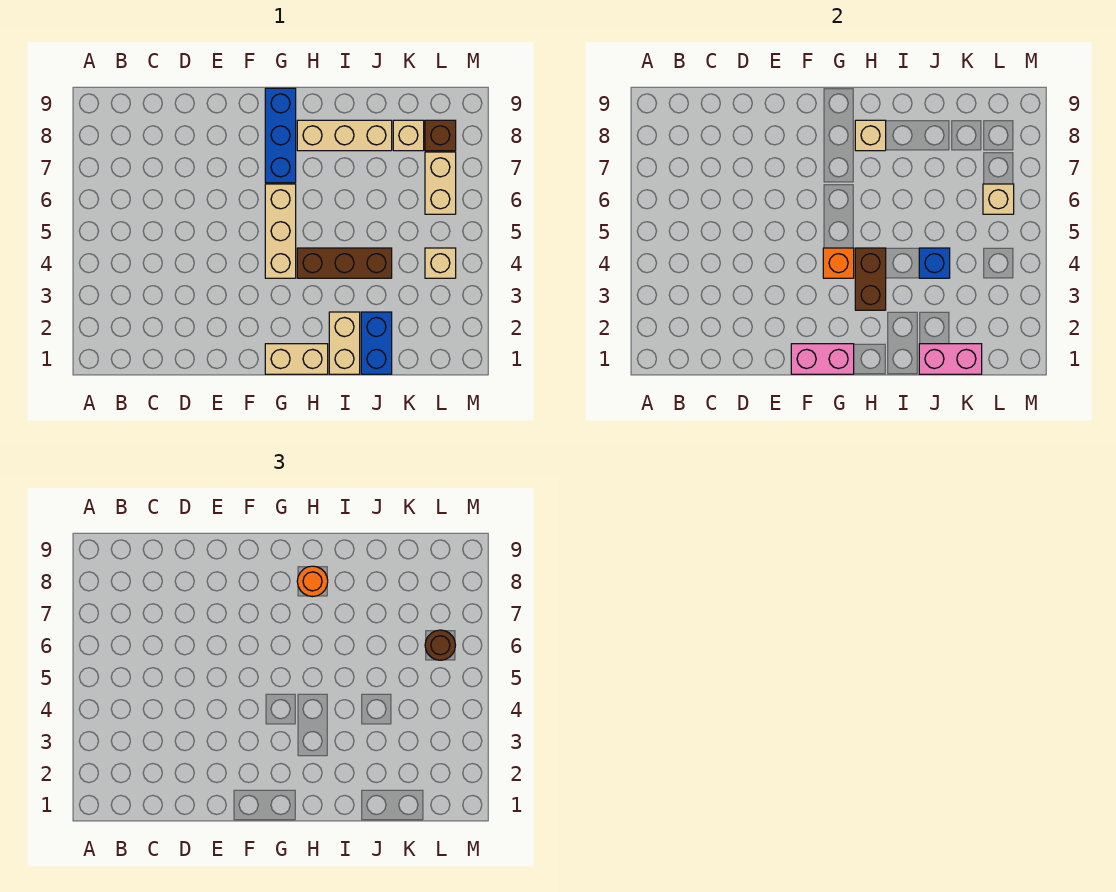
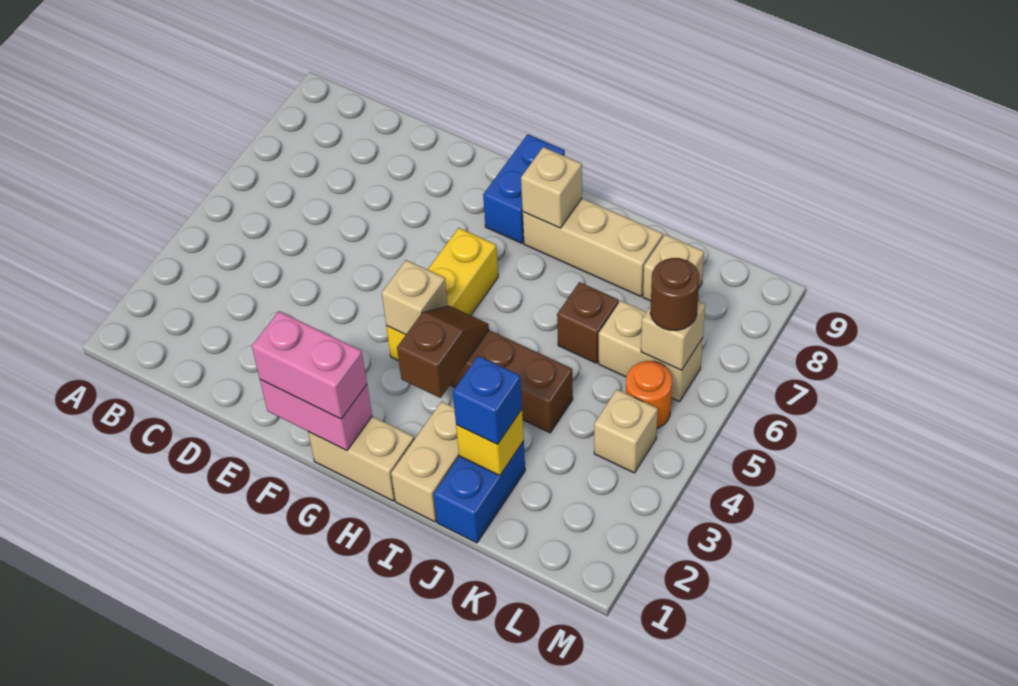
tan 1x3 brick [265,184,296,278] -> yellow 1x3 brick [386,228,498,361]
orange 1x1 brick [823,248,854,278] -> tan 1x1 brick [382,260,448,335]
blue 1x3 brick [265,88,296,183] -> blue 1x2 brick [483,134,565,243]
brown 1x2 brick [855,248,886,310] -> brown 1x2 slope [397,306,489,398]
orange 1x1 round brick [297,566,328,597] -> orange 1x1 round brick moved to [626,361,672,428]
pink 1x2 brick [919,344,982,374] -> pink 1x2 brick moved to [252,311,367,419]
none -> yellow 1x1 brick [456,410,524,476]
blue 1x1 brick [919,248,950,278] -> blue 1x1 brick moved to [453,356,522,444]
tan 1x2 brick [425,152,456,214] -> tan 1x2 brick turned to [599,301,703,402]
brown 1x1 brick [425,120,456,151] -> brown 1x1 brick moved to [557,282,619,363]

